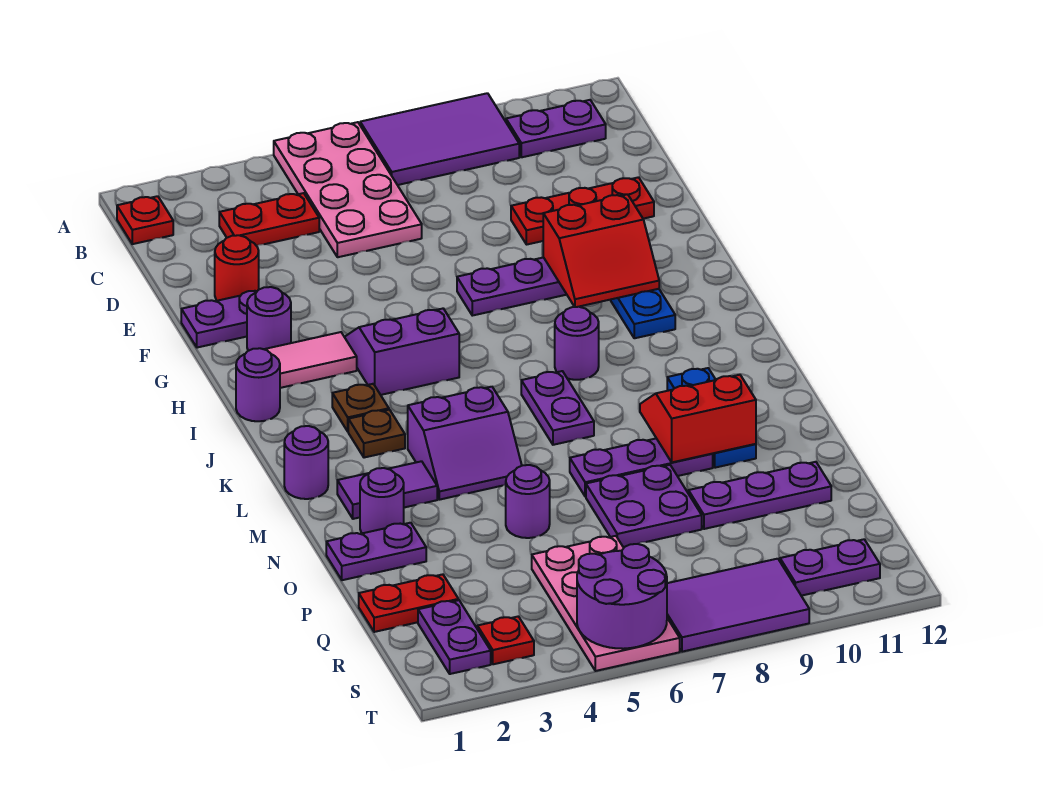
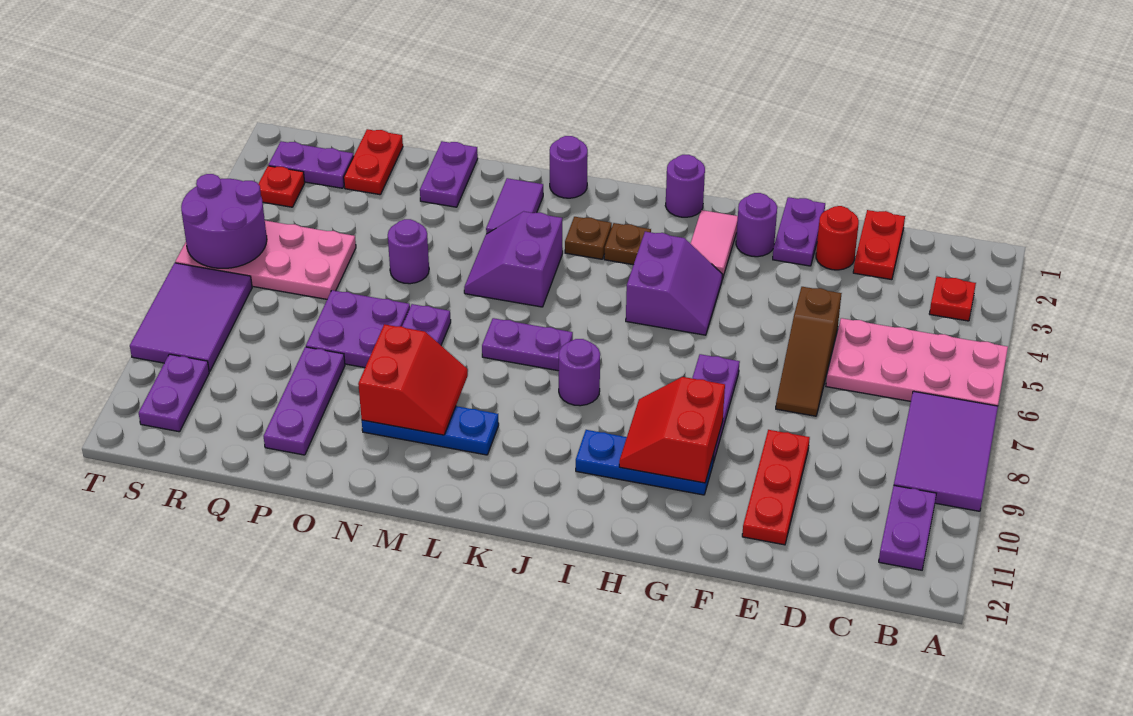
red 1x1 plate [117,196,173,244] -> red 1x1 plate moved to [929,277,976,321]
red 1x2 plate [219,193,319,246] -> red 1x2 plate moved to [853,210,905,280]
none -> brown 1x3 slope [776,287,842,416]
purple 1x1 round brick [360,468,404,533] -> none

